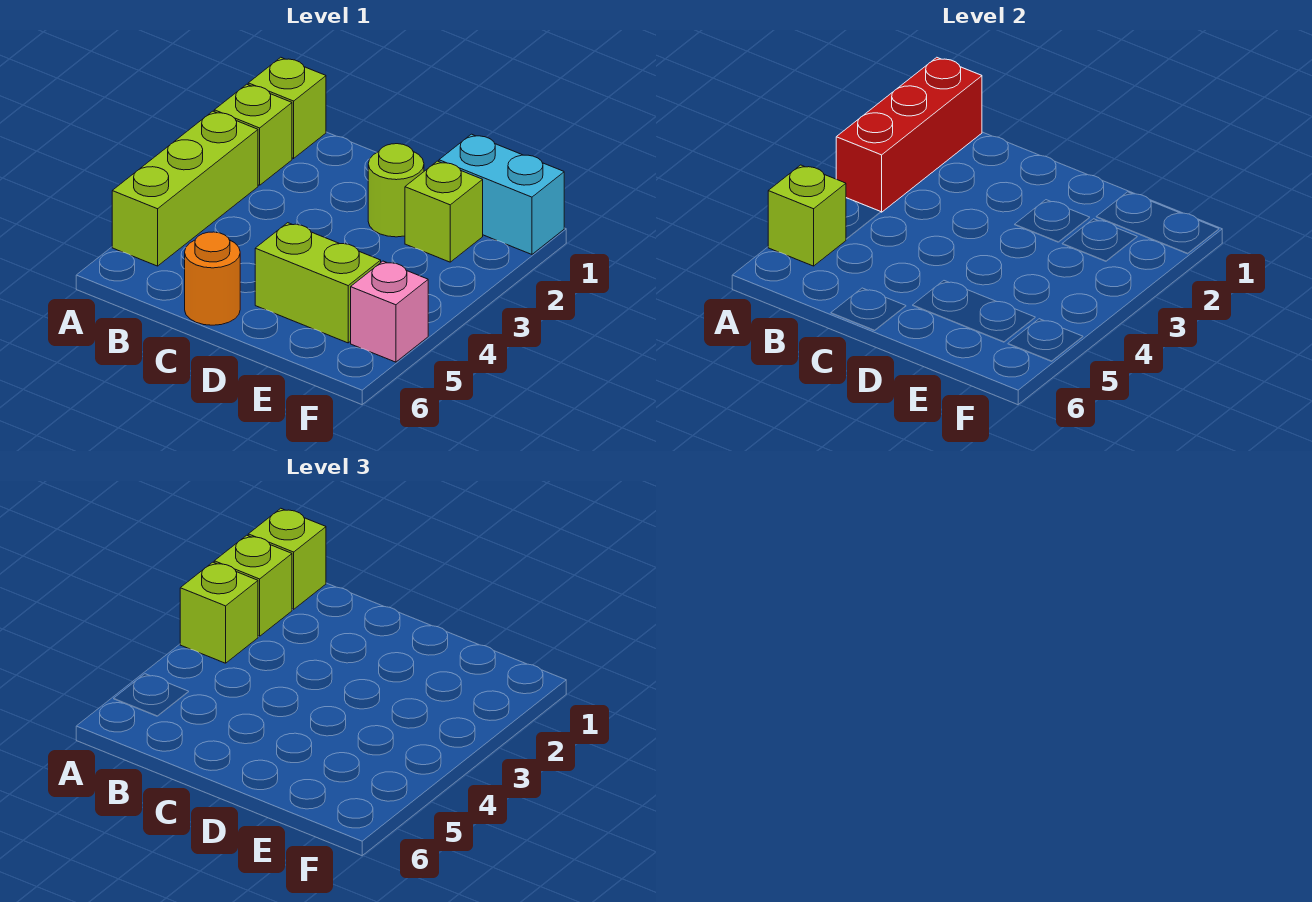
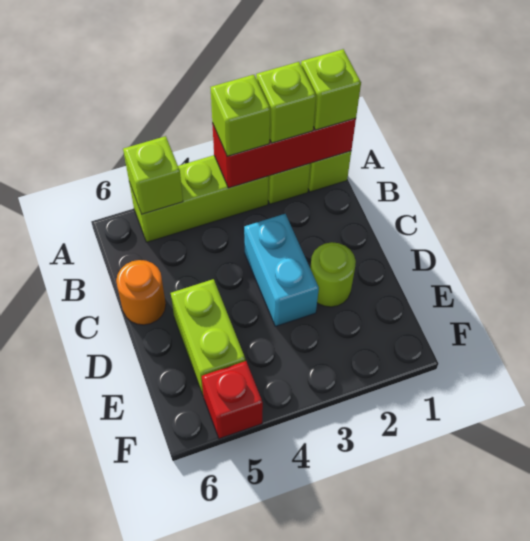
cyan 1x2 brick [439,134,564,254] -> cyan 1x2 brick moved to [244,214,319,326]
lime 1x1 brick [405,161,483,262] -> none
pink 1x1 brick [351,261,428,362] -> red 1x1 brick [202,361,263,439]

